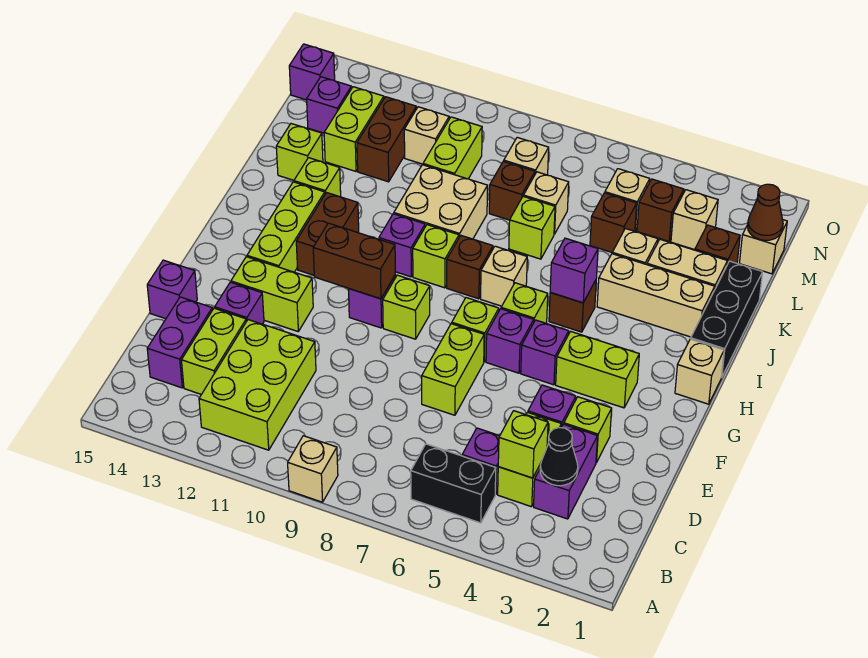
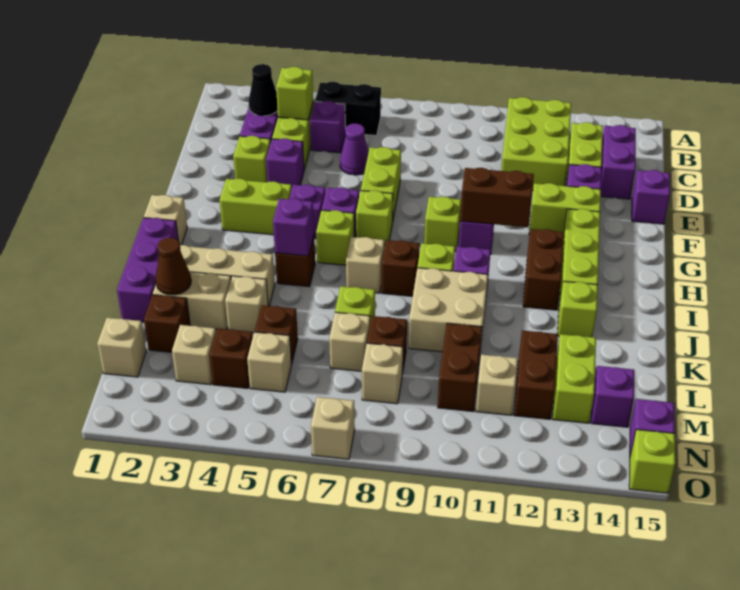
tan 1x1 brick [288,436,338,502] -> tan 1x1 brick moved to [311,397,355,459]
none -> purple 1x1 cone [340,123,369,175]
black 1x3 brick [691,261,763,378] -> purple 1x3 brick [117,218,178,322]
lime 1x1 brick [276,124,323,180] -> lime 1x1 brick moved to [629,429,675,493]
lime 1x2 brick [423,117,482,179] -> brown 1x2 brick [438,323,482,412]
brown 1x1 cone [747,184,783,240] -> brown 1x1 cone moved to [156,238,191,295]

